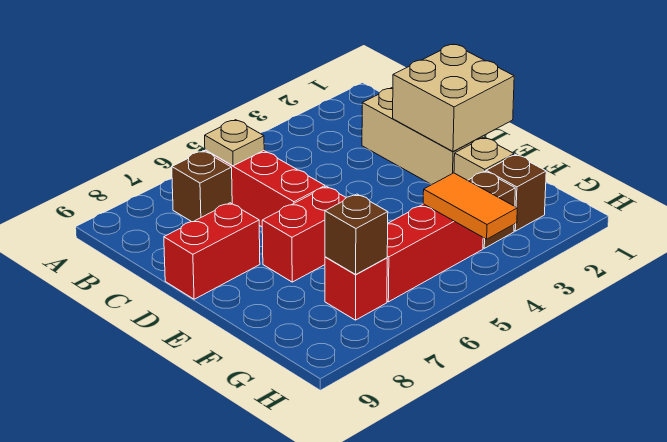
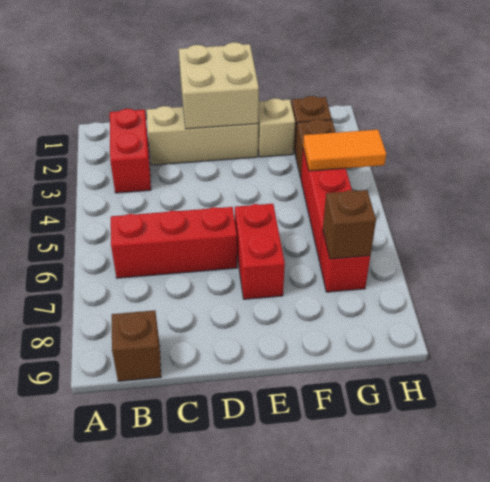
tan 1x1 plate [205,120,264,166] -> none
brown 1x1 brick [172,151,232,222] -> brown 1x1 brick moved to [112,310,161,381]
red 1x2 brick [164,203,260,299] -> red 1x2 brick moved to [110,109,151,193]

